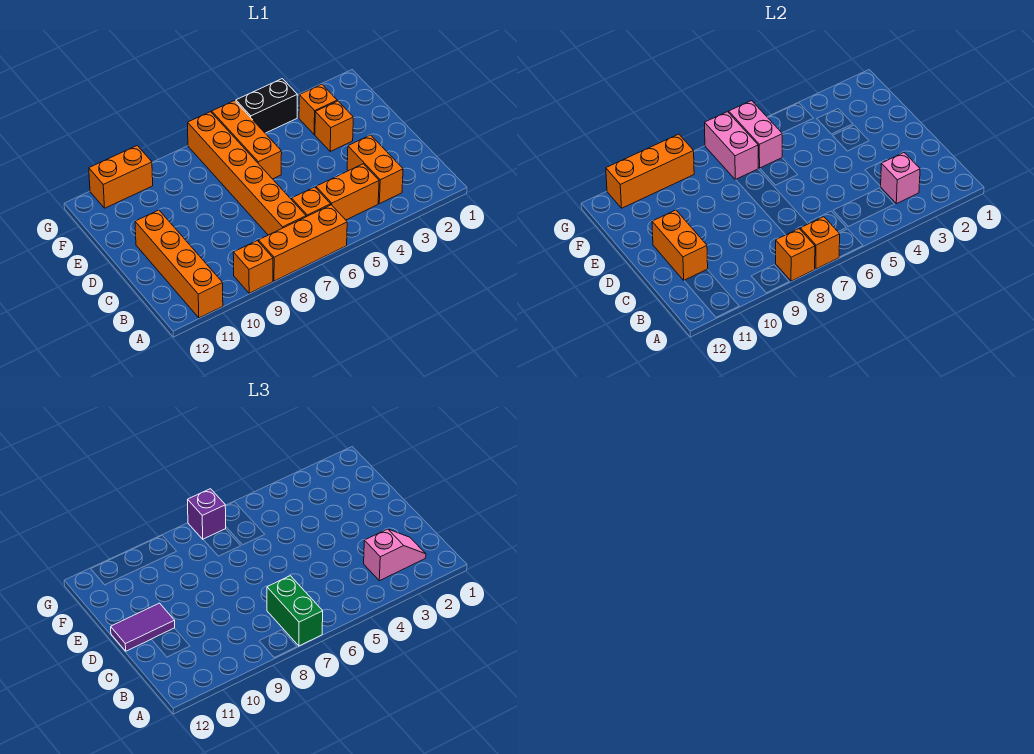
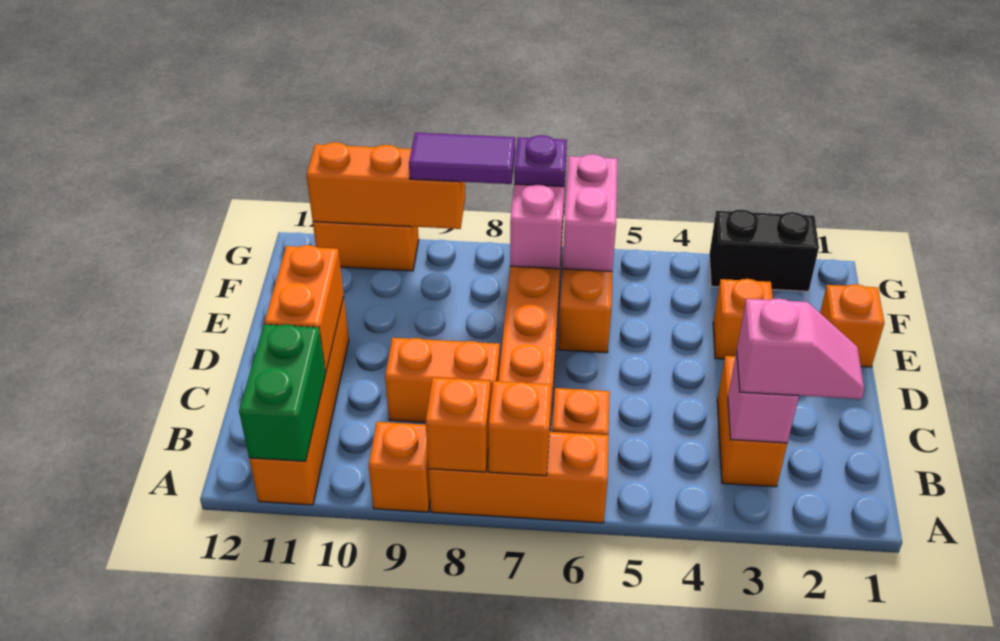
green 1x2 brick [267,576,323,646] -> green 1x2 brick moved to [239,324,326,461]
orange 1x2 brick [316,164,379,220] -> orange 1x2 brick moved to [385,338,500,422]
purple 1x2 tile [111,603,175,651] -> purple 1x2 tile moved to [409,133,515,184]
orange 1x1 brick [299,84,337,134] -> orange 1x1 brick moved to [820,284,885,367]
black 1x2 brick [236,79,297,133] -> black 1x2 brick moved to [709,210,819,291]
purple 1x1 brick [188,489,226,539] -> purple 1x1 plate [514,135,567,187]

